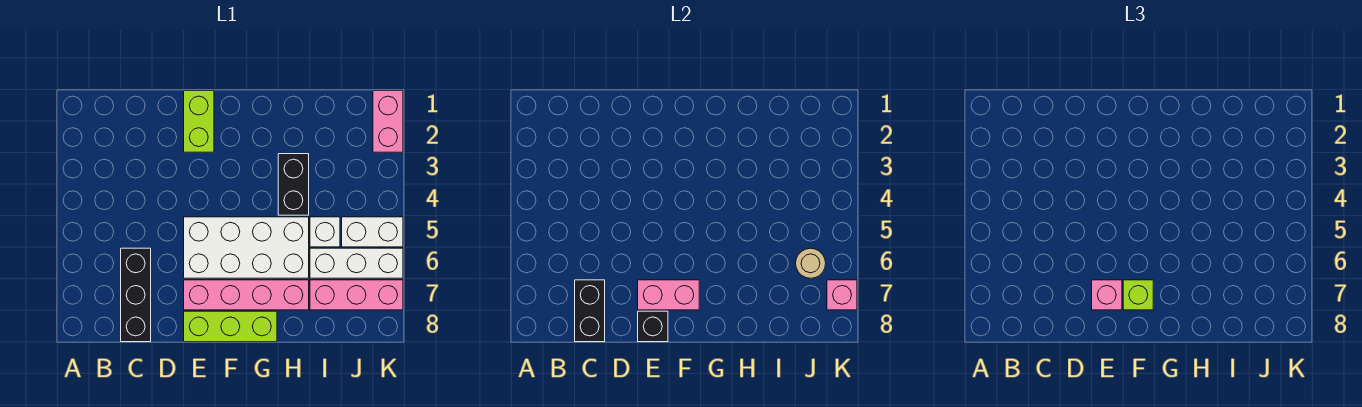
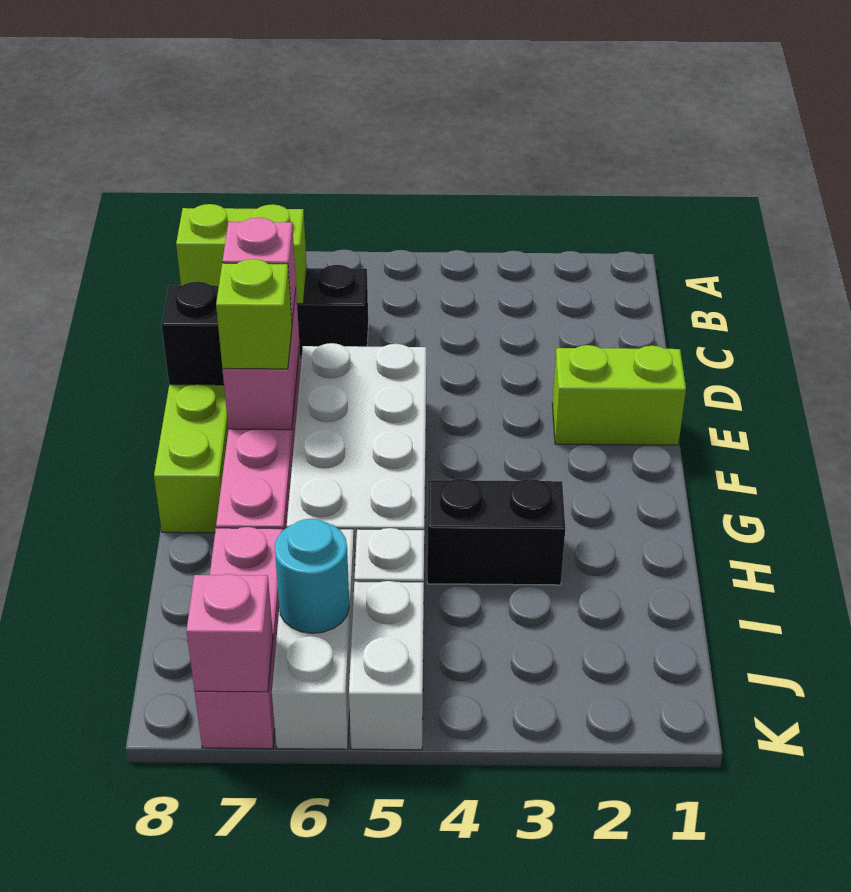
black 1x2 brick [575,280,605,342] -> lime 1x2 brick [176,204,307,304]
tan 1x1 round brick [796,248,826,278] -> cyan 1x1 round brick [275,519,350,633]
pink 1x2 brick [373,91,403,152] -> none

